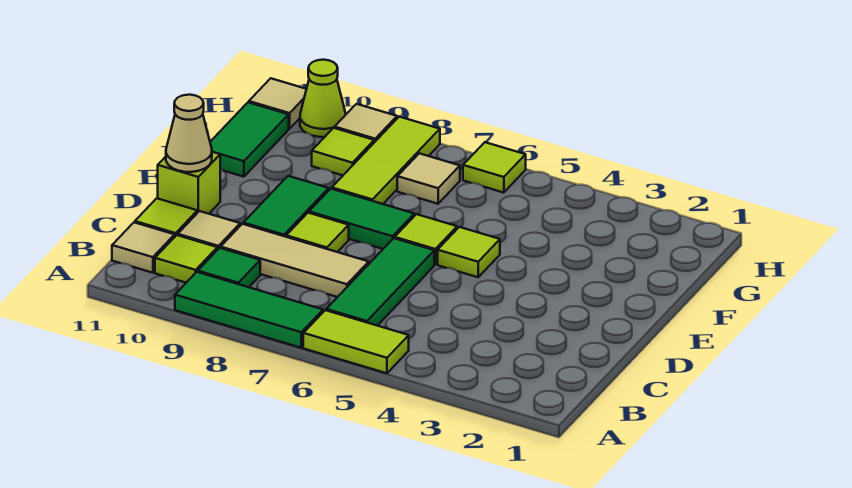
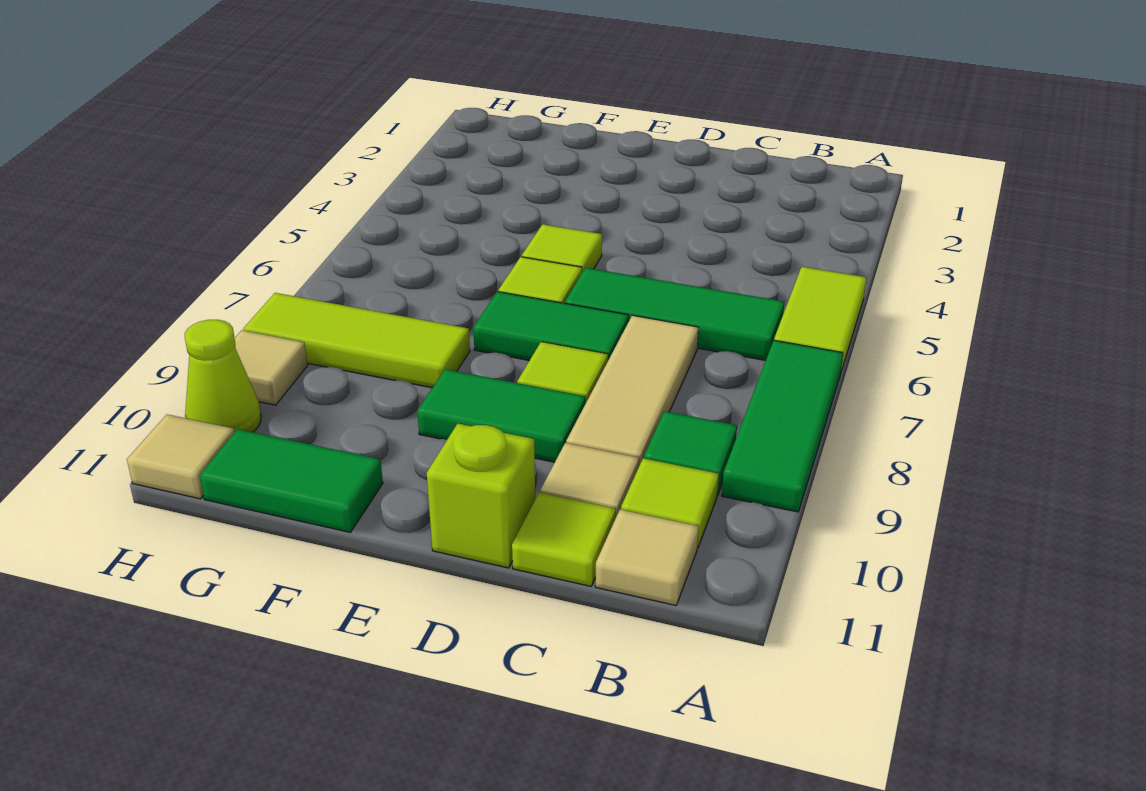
tan 1x1 cone [166,95,212,172] -> none
green 1x2 tile [309,189,414,249] -> green 1x2 tile turned to [473,292,629,360]
tan 1x1 tile [397,153,460,204] -> none
lime 1x1 tile [312,128,374,175] -> none
lime 1x1 tile [463,142,526,193] -> none

